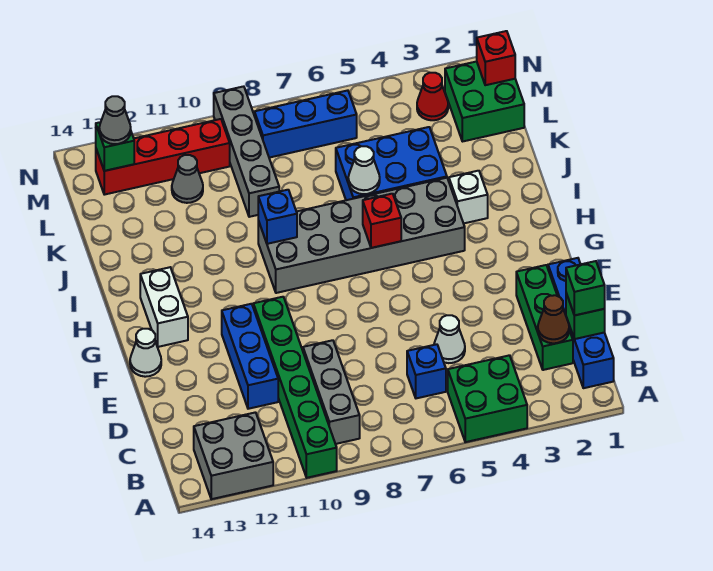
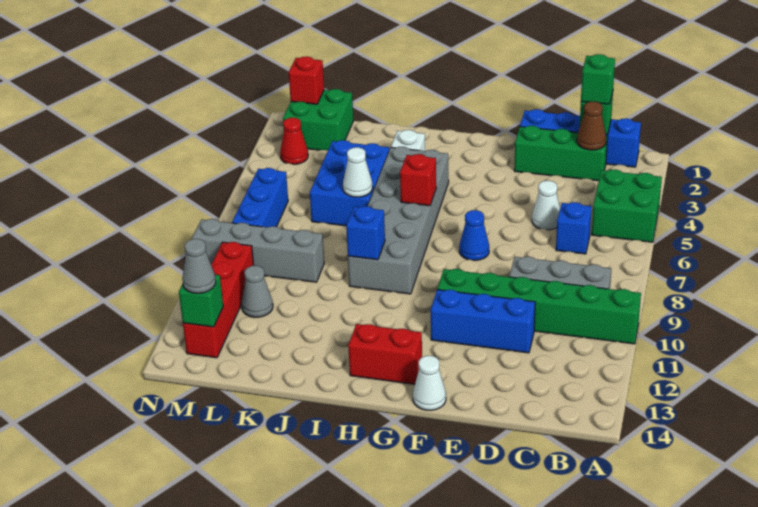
grey 2x2 brick [194,412,273,499] -> none
none -> blue 1x1 cone [459,210,489,260]
white 1x2 brick [140,267,188,347] -> red 1x2 brick [348,324,422,384]

